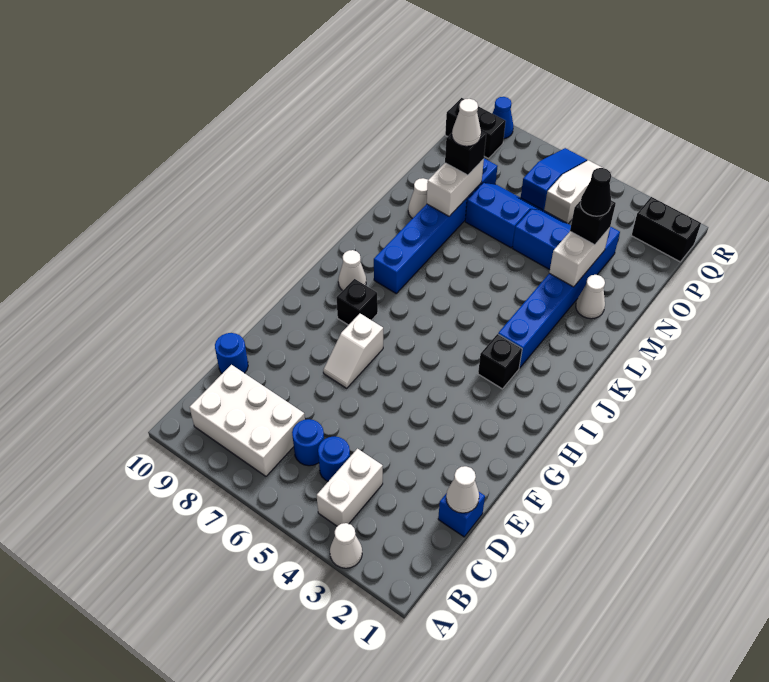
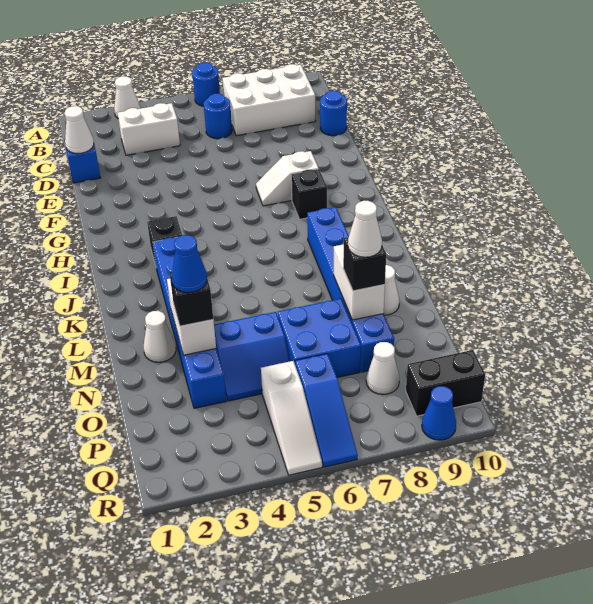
white 1x2 brick [317,449,383,526] -> white 1x2 brick turned to [118,103,180,155]
blue 1x1 round brick [318,436,350,481] -> blue 1x1 round brick moved to [192,63,220,106]
white 1x2 slope [323,313,383,388] -> white 1x2 slope turned to [256,151,319,206]
white 1x1 cone [338,250,366,291] -> white 1x1 cone moved to [366,342,399,395]
black 1x1 cone [580,168,611,216] -> blue 1x1 cone [172,235,207,293]
blue 2x2 slope [465,183,542,248] -> blue 2x2 brick [278,299,361,378]
black 1x2 brick [631,197,701,262] -> none

